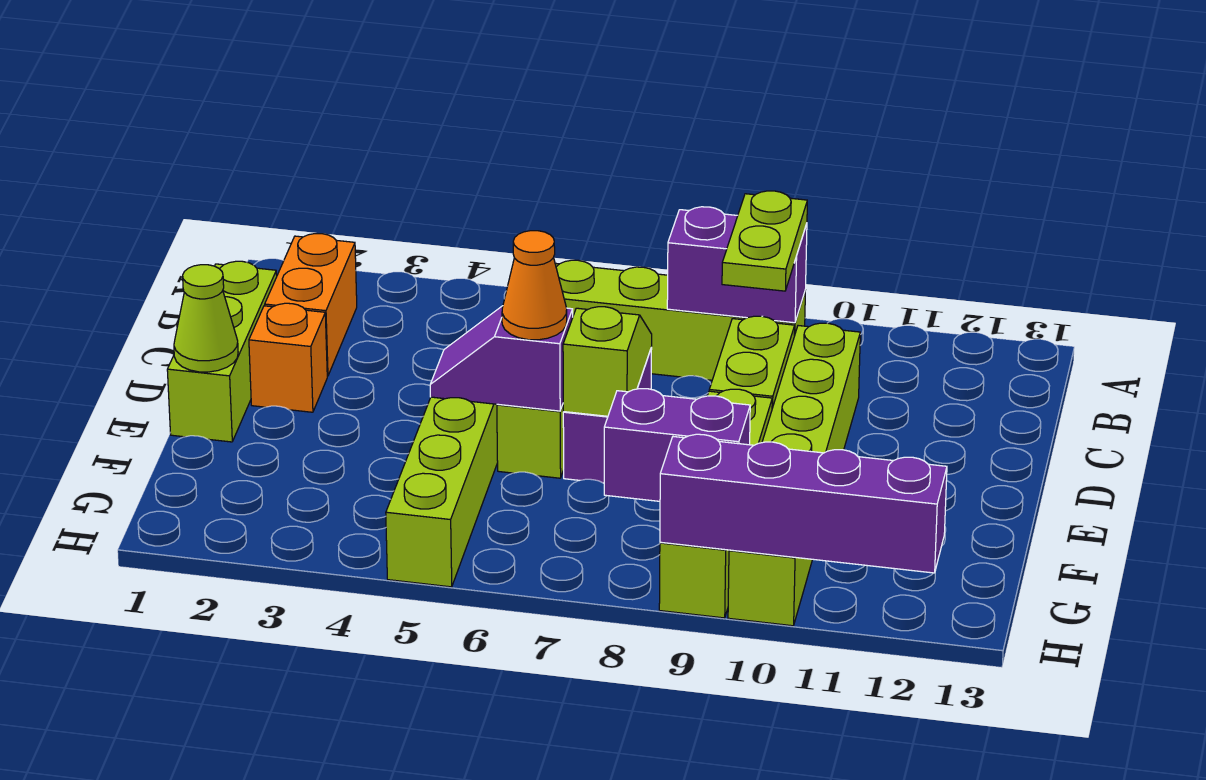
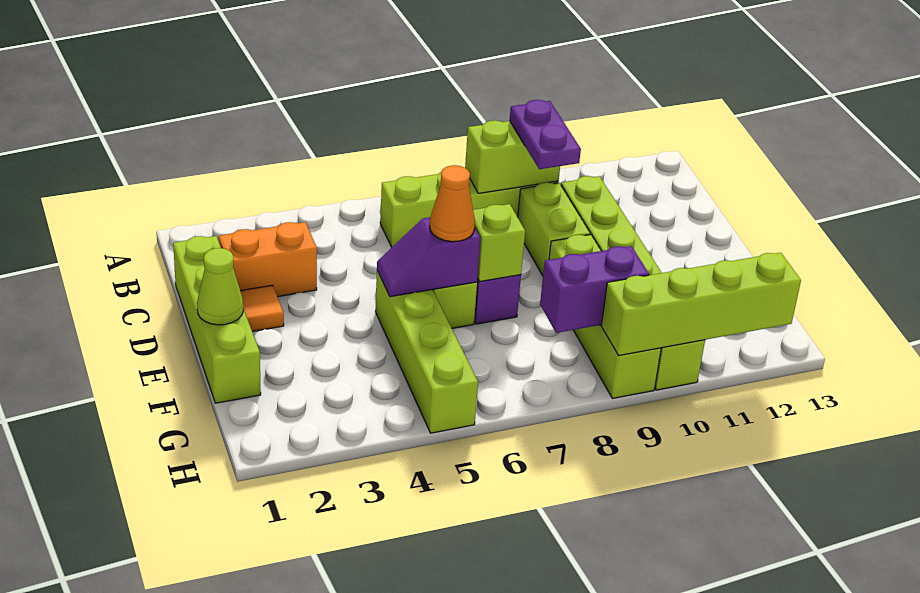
orange 1x2 brick [265,234,357,376] -> orange 1x2 brick turned to [219,222,317,297]
purple 1x2 brick [667,207,807,323] -> lime 1x2 brick [465,120,560,193]
lime 1x2 plate [722,191,807,291] -> purple 1x2 plate [510,100,581,169]
lime 1x3 brick [167,261,277,442] -> lime 1x4 brick [173,236,261,403]
orange 1x1 brick [249,303,327,412] -> orange 1x1 tile [240,285,284,332]
purple 1x4 brick [660,434,947,573] -> lime 1x4 brick [601,253,801,355]

